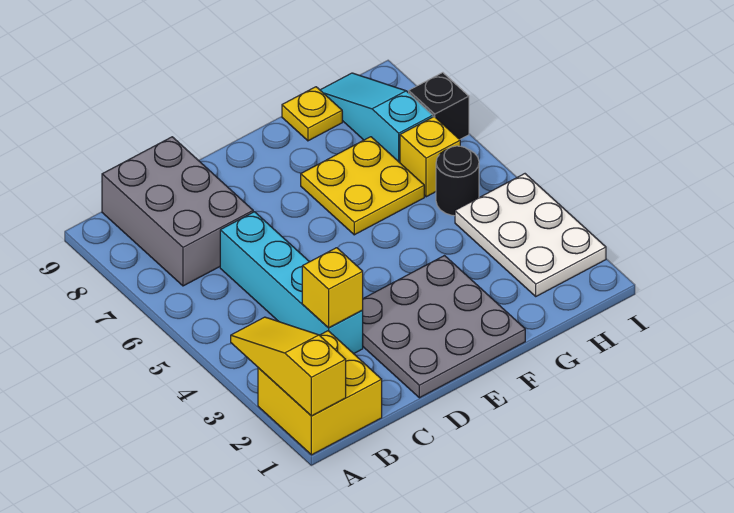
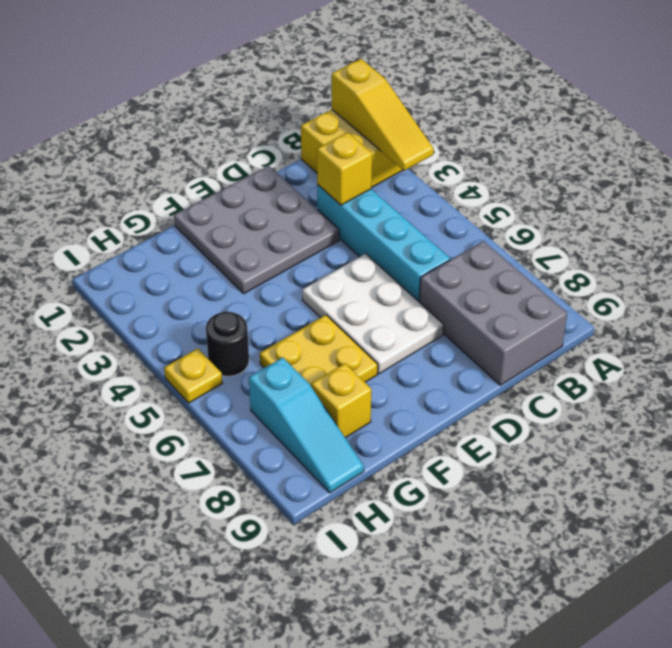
yellow 1x1 plate [282,87,342,141] -> yellow 1x1 plate moved to [164,349,222,403]
white 2x3 plate [455,174,606,296] -> white 2x3 plate moved to [302,254,444,374]
yellow 1x1 brick [400,117,460,197] -> yellow 1x1 brick moved to [311,363,371,438]
black 1x1 brick [409,73,469,139] -> none

